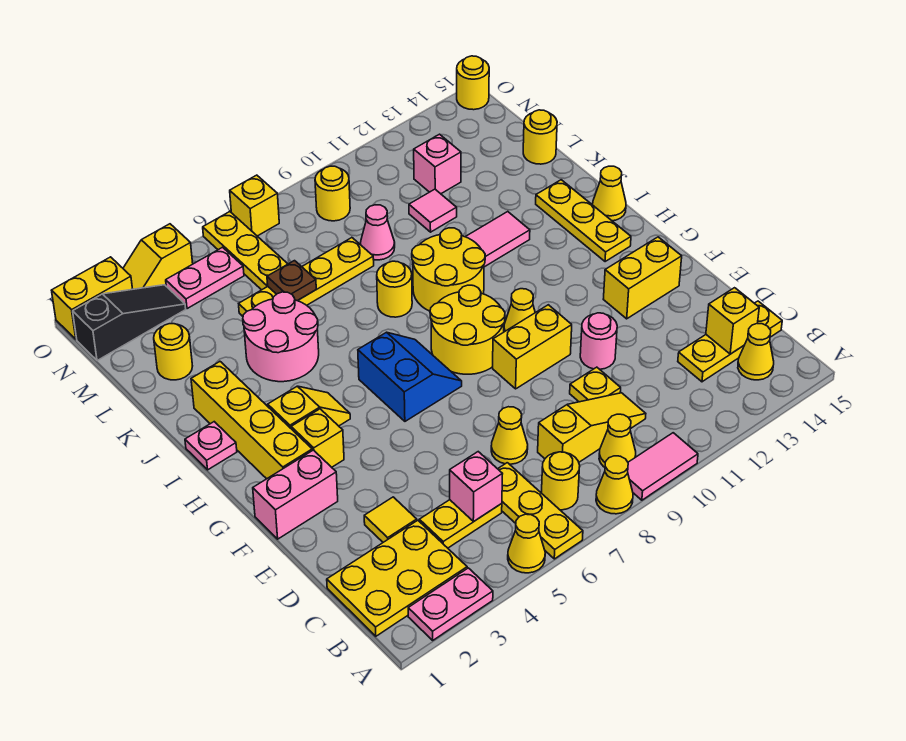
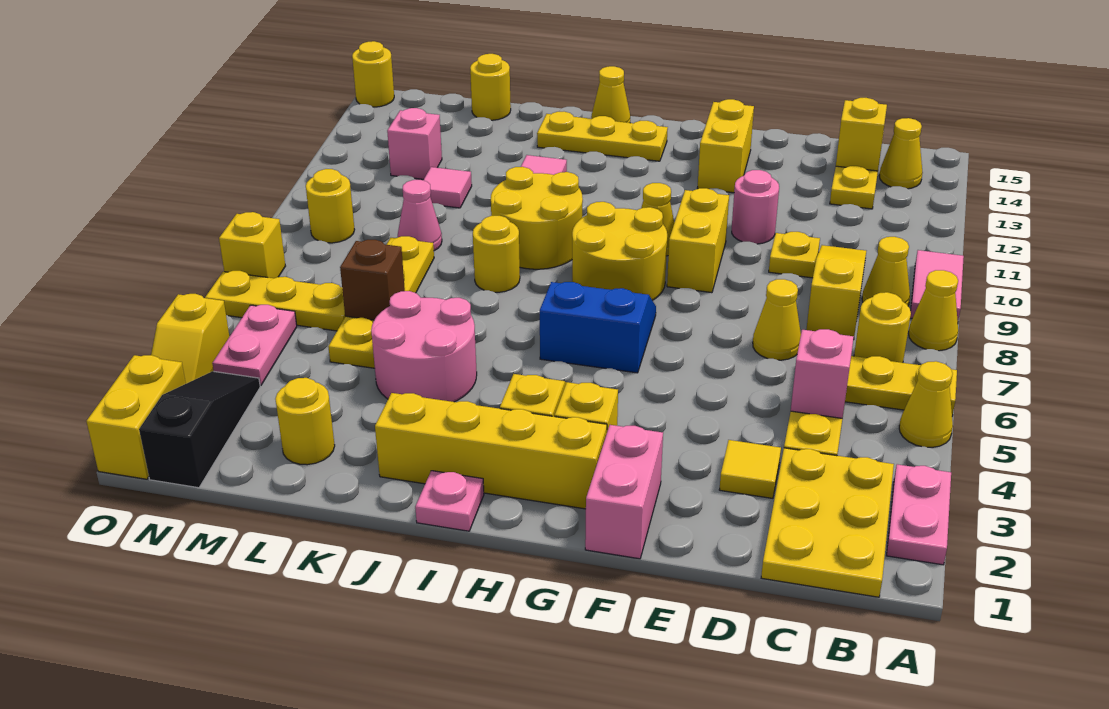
brown 1x1 plate [267,261,316,301] -> brown 1x1 brick [340,240,405,320]

